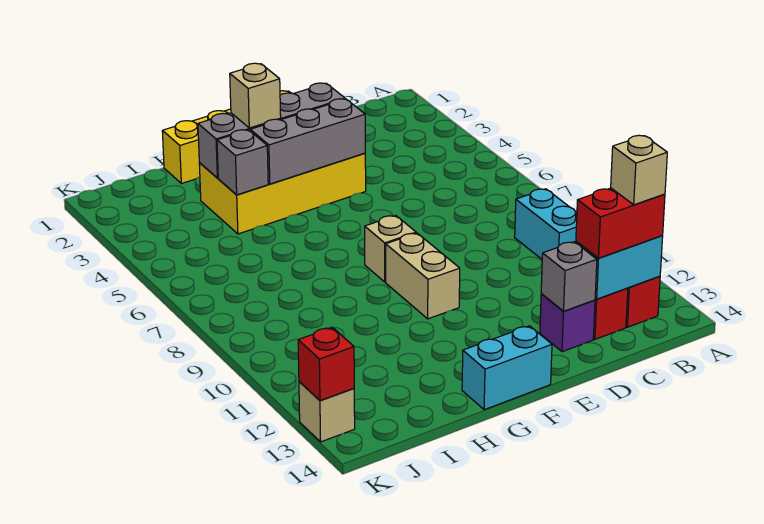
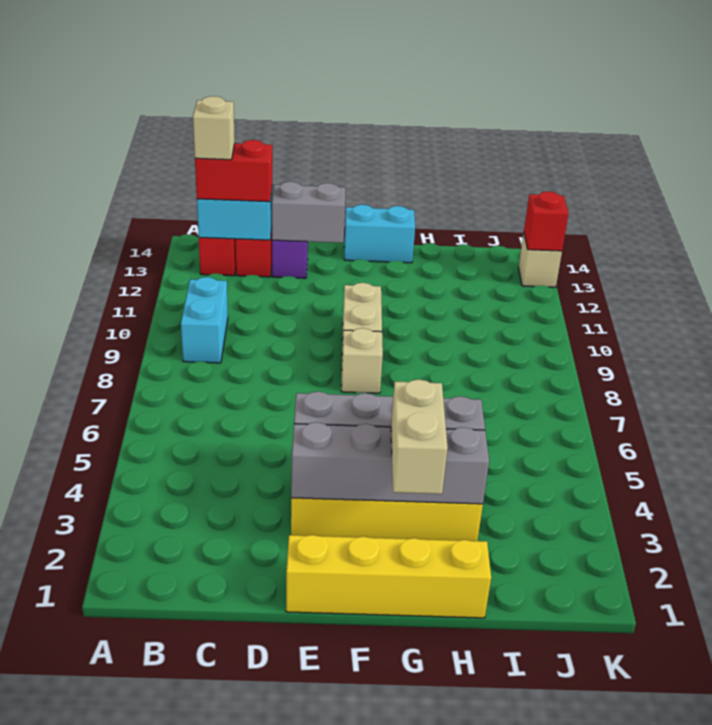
grey 1x1 brick [541,242,597,311] -> grey 1x2 brick [272,182,345,243]
tan 1x1 brick [230,63,281,128] -> tan 1x2 brick [391,379,448,494]

